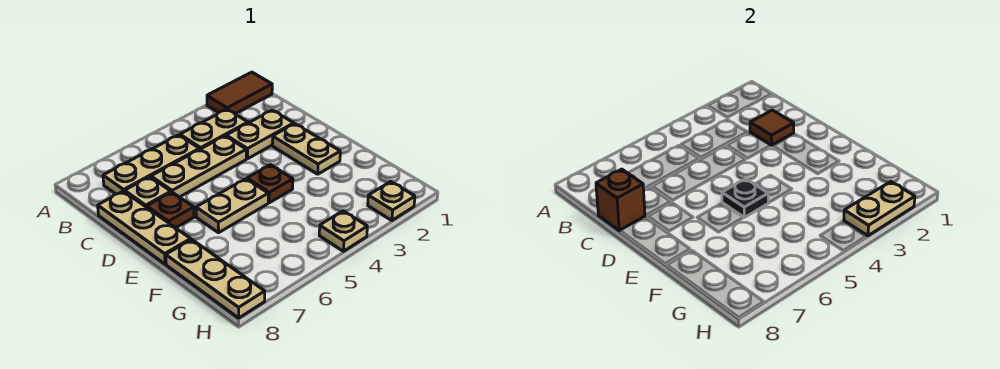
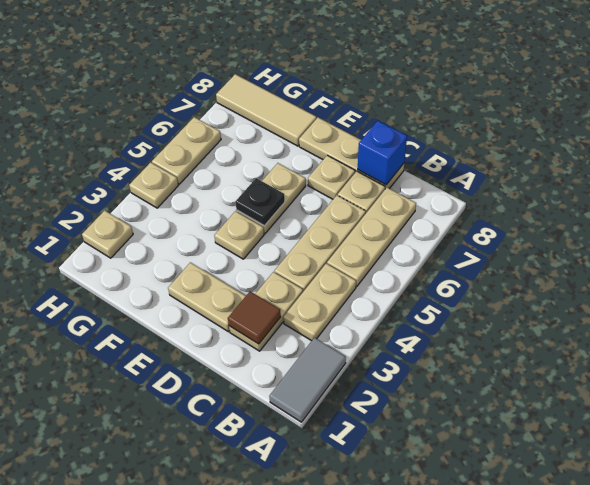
brown 1x2 tile [207,72,272,114] -> grey 1x2 tile [269,338,346,422]
brown 1x1 brick [596,169,645,231] -> blue 1x1 brick [358,121,407,185]
brown 1x1 plate [147,192,194,228] -> tan 1x1 plate [308,155,355,199]
brown 1x1 plate [247,165,293,203] -> tan 1x1 plate [214,211,264,259]
tan 1x3 plate [166,239,265,318] -> tan 1x3 tile [216,74,316,146]
tan 1x2 plate [844,182,915,236] -> tan 1x2 plate moved to [152,117,221,184]

